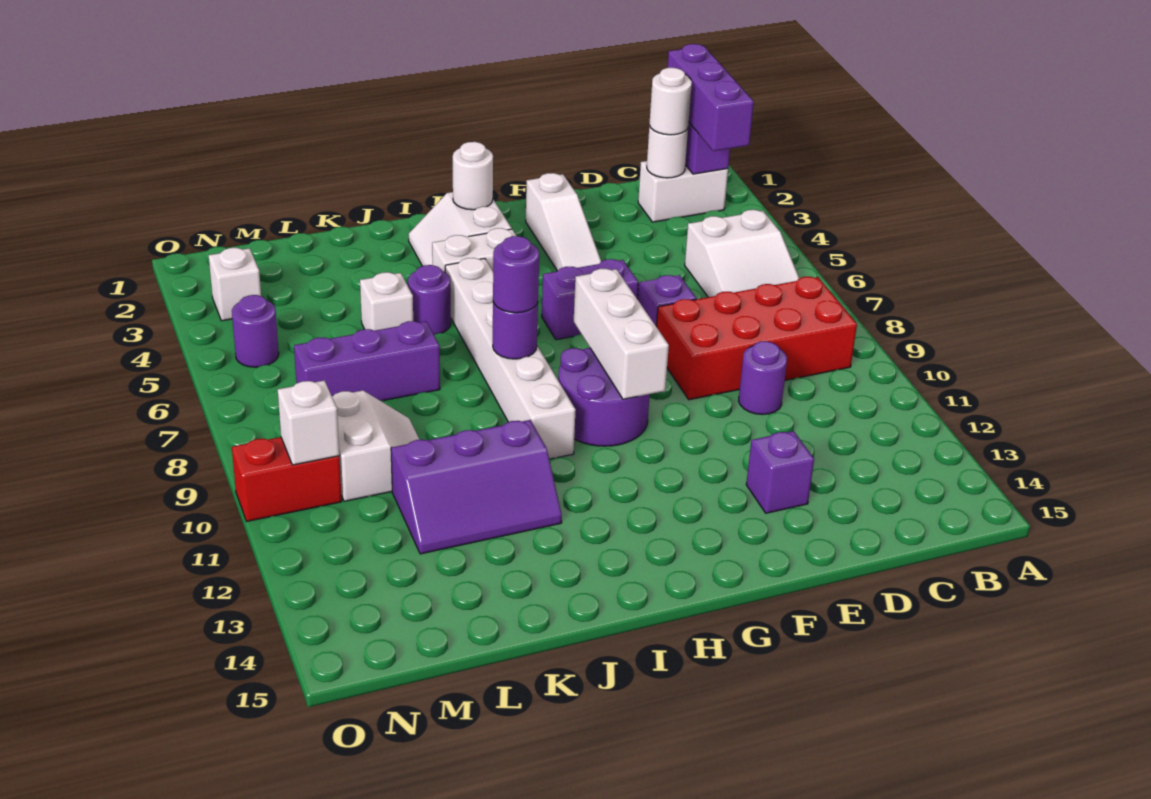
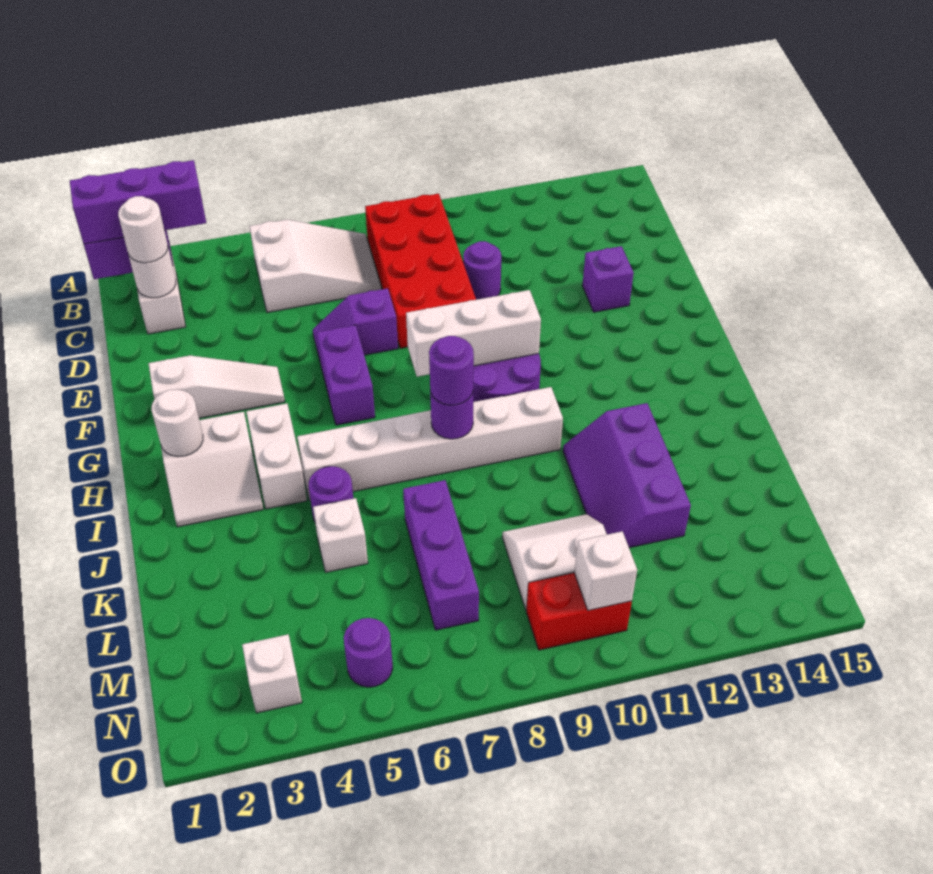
purple 2x3 slope [391,420,562,554] -> purple 2x3 slope turned to [563,403,691,548]
red 1x2 brick [232,437,342,521] -> red 1x2 brick turned to [526,573,632,650]

